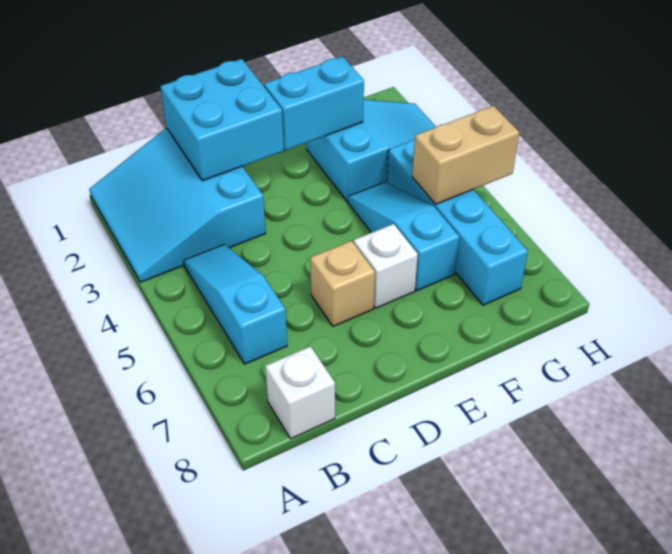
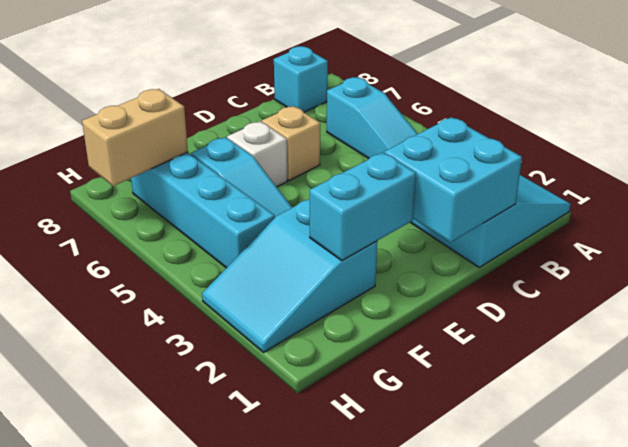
white 1x1 brick [265,346,335,439] -> cyan 1x1 brick [274,46,328,112]
tan 1x2 brick [412,106,519,204] -> tan 1x2 brick moved to [82,89,188,186]

